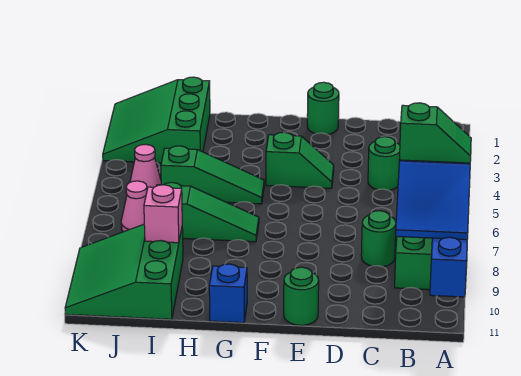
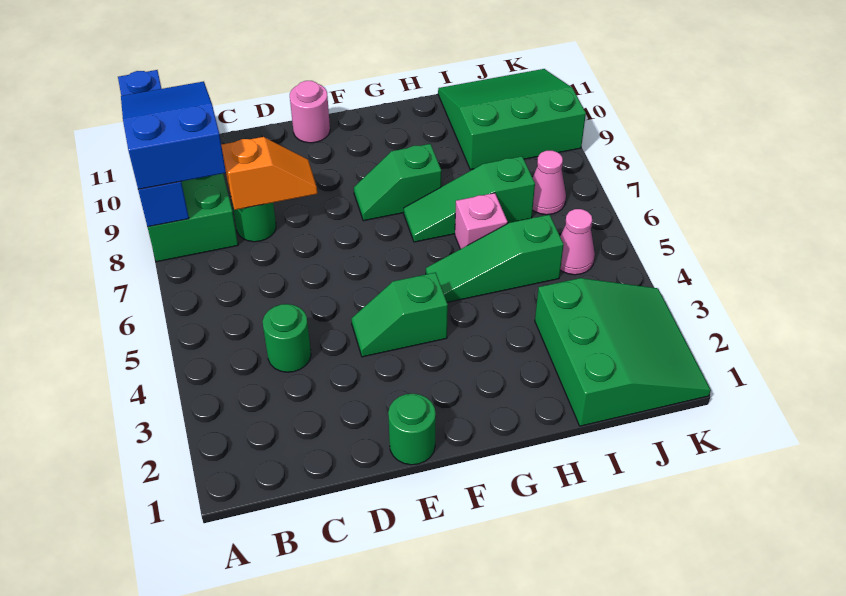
green 1x2 slope [399,103,471,163] -> green 1x2 slope moved to [354,144,441,221]
none -> orange 1x2 slope [221,137,317,210]
green 1x1 round brick [284,267,319,325] -> pink 1x1 round brick [290,81,330,143]
blue 1x1 brick [209,264,247,323] -> none
green 3x3 slope [65,224,183,319] -> green 3x3 slope turned to [438,69,586,170]
pink 1x1 brick [144,185,182,243] -> pink 1x1 brick moved to [455,193,508,249]

